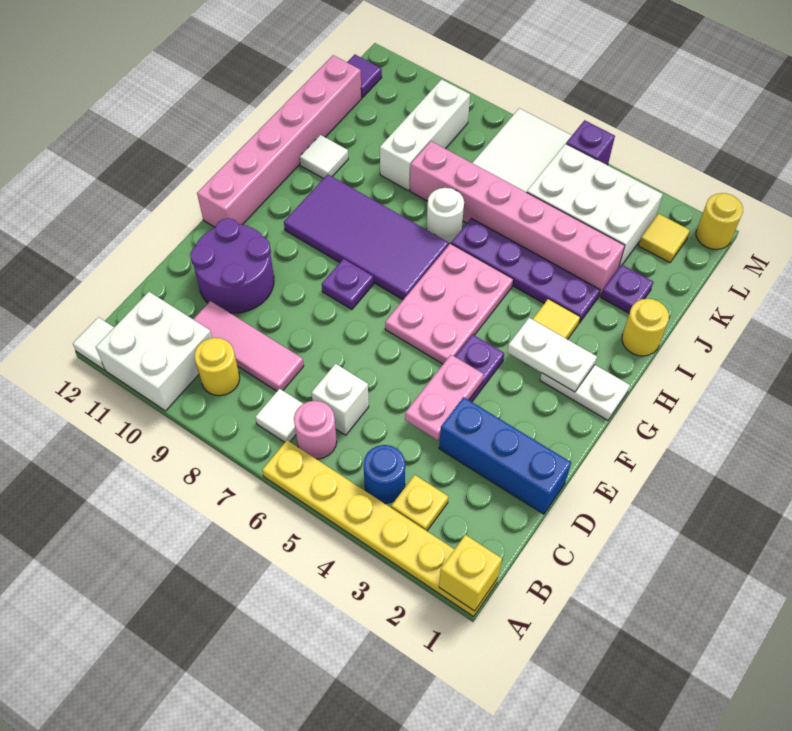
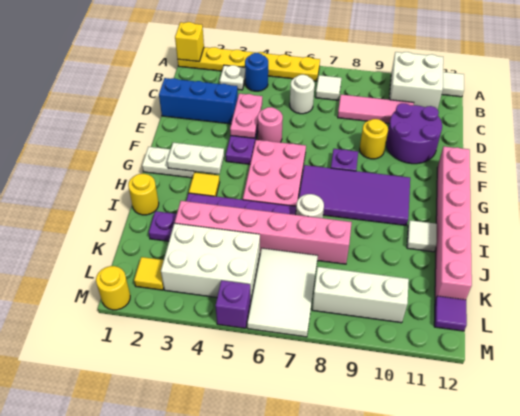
yellow 1x1 plate [391,475,448,531] -> white 1x1 plate [220,65,245,90]
pink 1x1 round brick [294,401,337,459] -> pink 1x1 round brick moved to [258,107,283,142]
yellow 1x1 round brick [194,338,240,396] -> yellow 1x1 round brick moved to [360,119,388,159]
white 1x1 brick [312,364,369,435] -> white 1x1 round brick [290,75,315,114]
white 1x3 brick [380,79,470,191] -> white 1x3 brick turned to [312,267,409,323]

